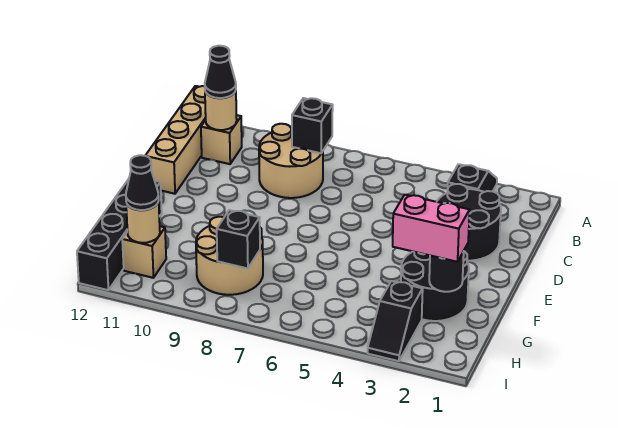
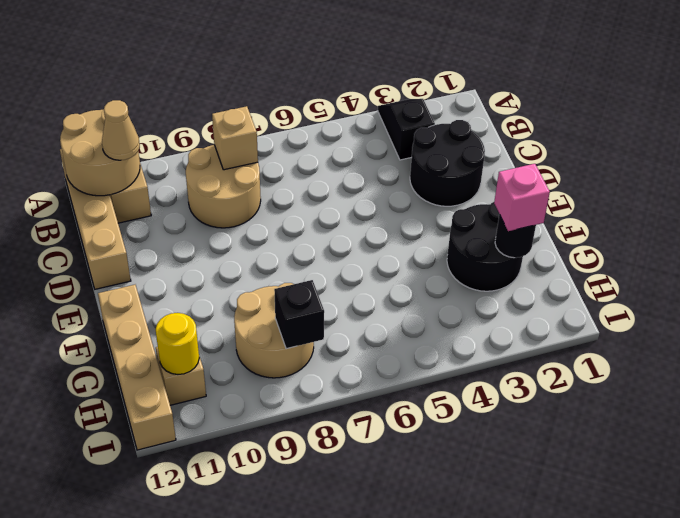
black 1x1 brick [292,98,333,153] -> tan 1x1 brick [212,106,258,170]
tan 1x1 round brick [205,91,237,130] -> tan 2x2 round brick [60,109,140,196]
black 1x1 cone [205,46,236,98] -> tan 1x1 cone [102,100,140,160]
black 1x4 brick [77,179,162,290] -> tan 1x4 brick [98,285,176,450]
pink 1x2 brick [393,195,470,262] -> pink 1x1 brick [494,164,550,231]
black 1x2 slope [368,281,423,361] -> none
tan 1x1 round brick [126,202,160,243] -> yellow 1x1 round brick [156,313,199,374]
black 1x1 cone [126,155,159,210] -> none

